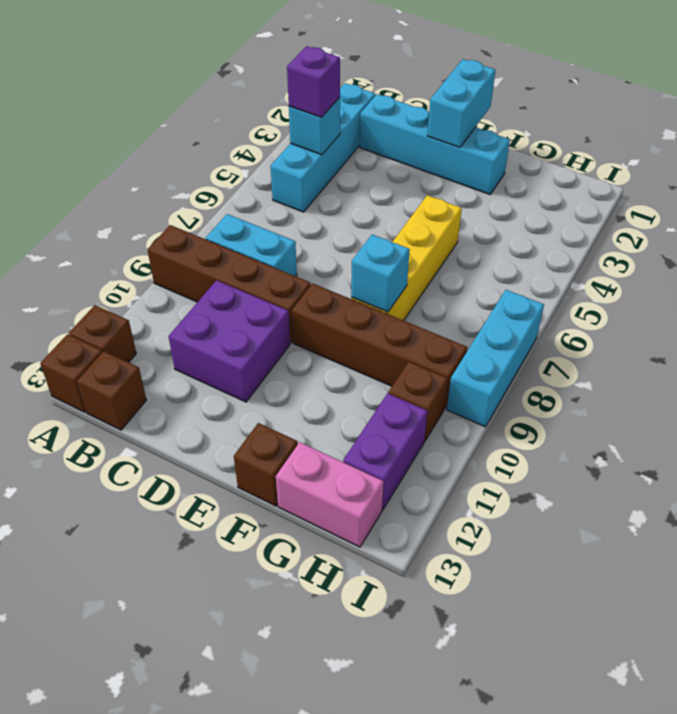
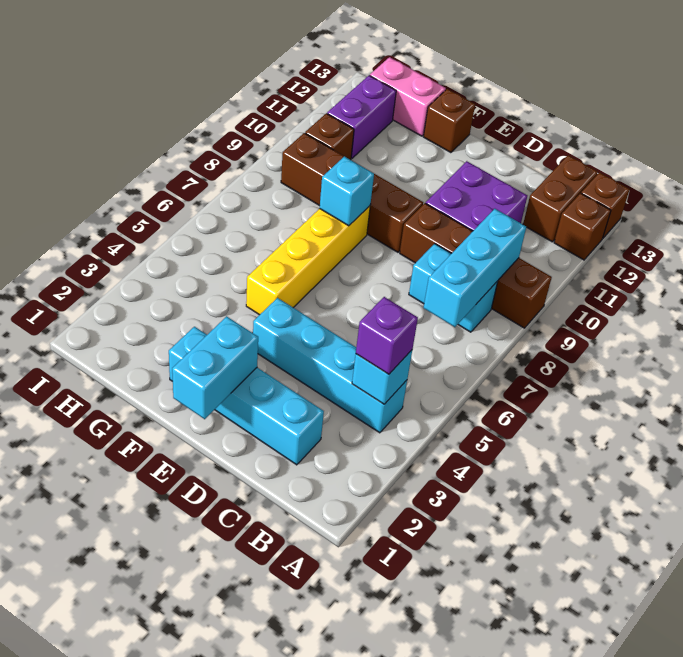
cyan 1x4 brick [270,83,375,212] -> cyan 1x4 brick turned to [253,298,407,433]
brown 1x1 brick [77,351,146,430] -> brown 1x2 brick [523,155,598,242]
cyan 1x3 brick [447,290,544,427] -> cyan 1x3 brick moved to [424,209,526,327]

